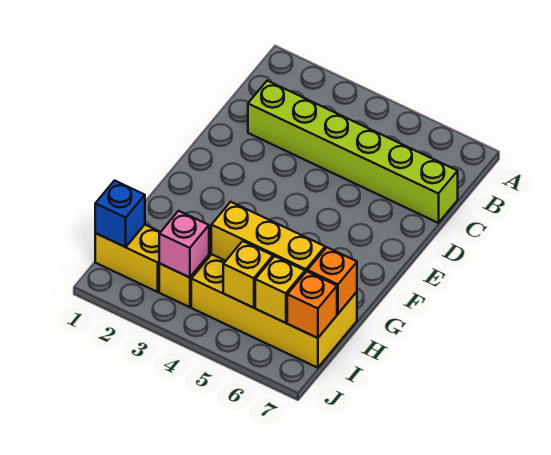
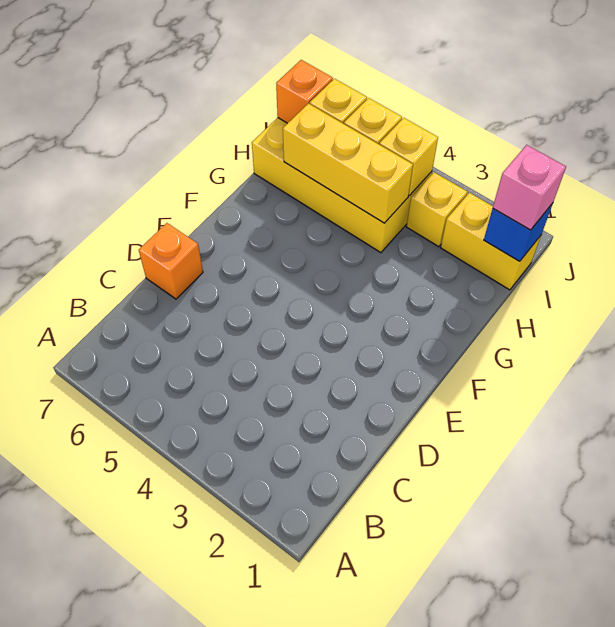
lime 1x6 brick [248,81,458,223] -> none
orange 1x1 brick [308,247,357,314] -> orange 1x1 brick moved to [139,223,203,299]
pink 1x1 brick [159,211,209,278] -> pink 1x1 brick moved to [493,145,566,230]
none -> yellow 1x1 brick [379,118,438,196]

